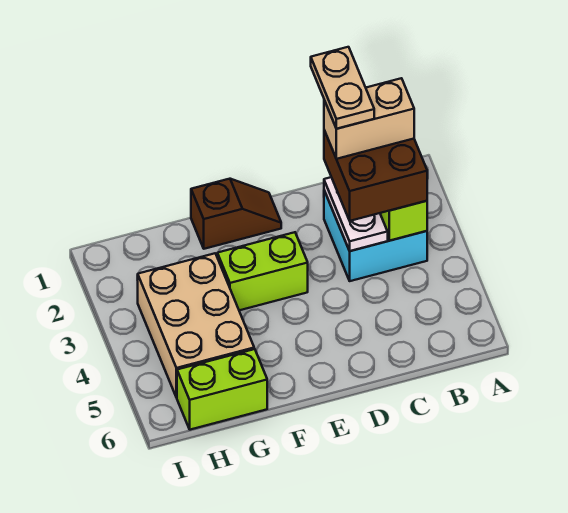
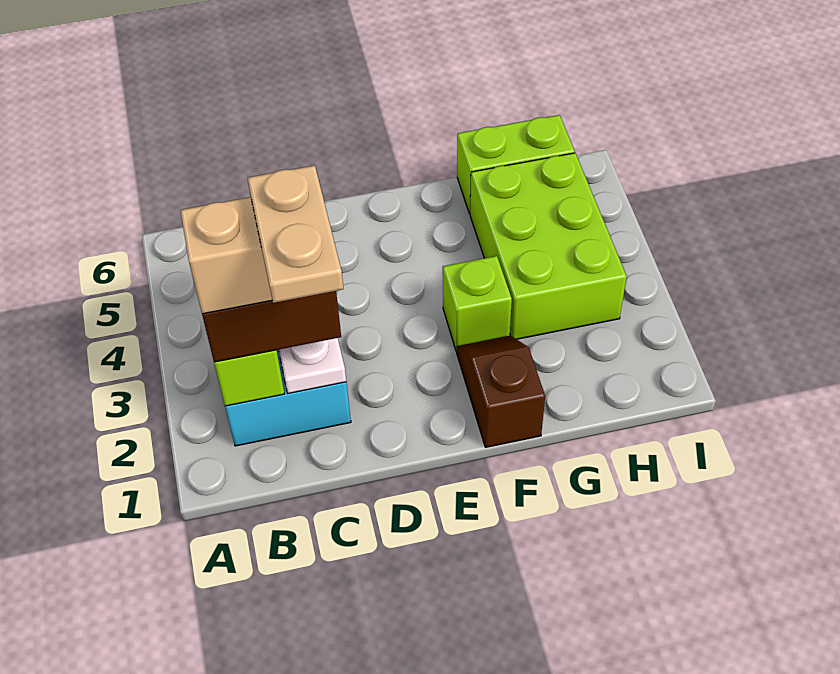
brown 1x2 slope [191,179,281,249] -> brown 1x2 slope turned to [457,335,545,447]
lime 1x2 brick [217,232,308,310] -> lime 1x1 brick [443,256,512,351]
tan 2x3 brick [137,253,254,398] -> lime 2x3 brick [470,153,627,339]

